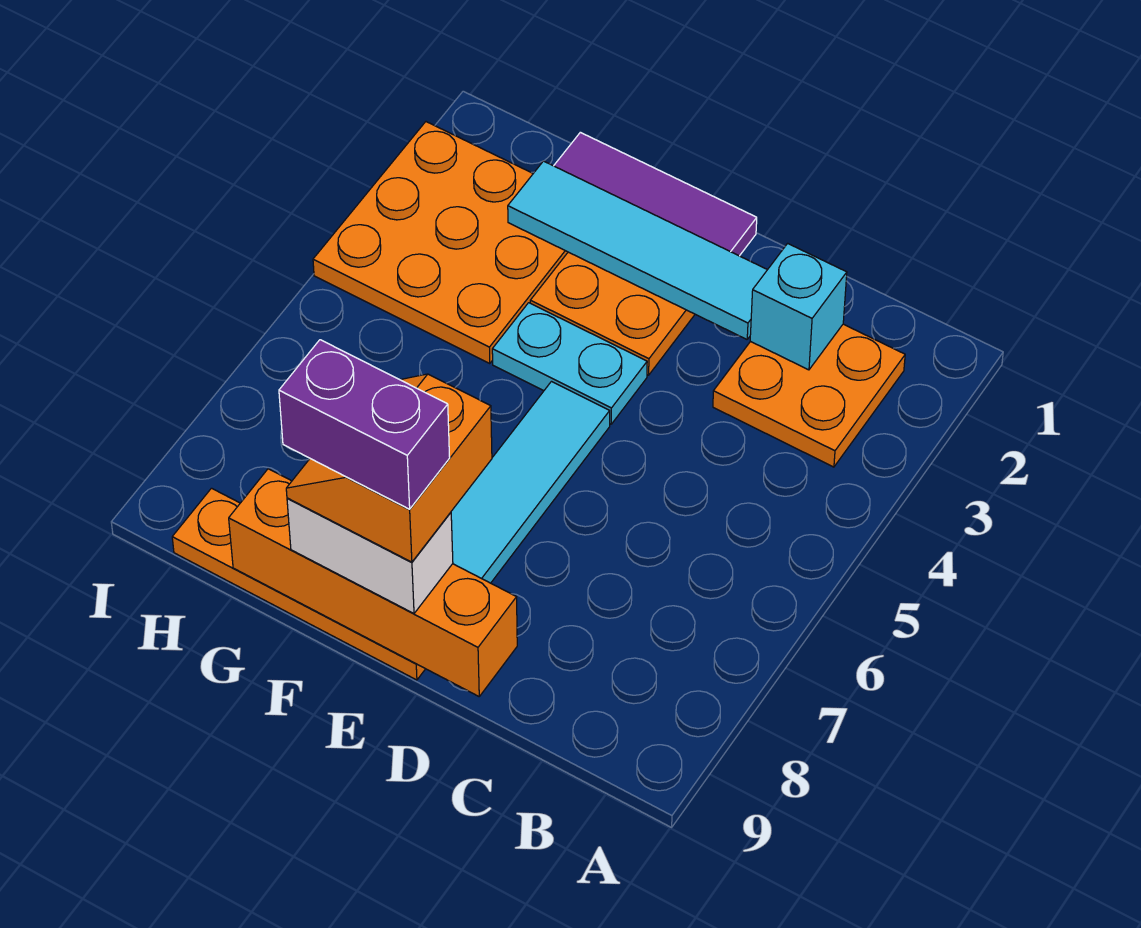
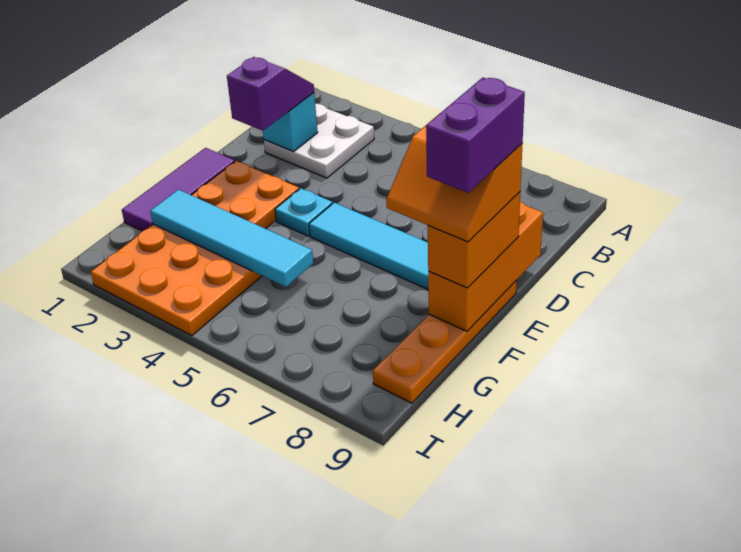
orange 2x2 plate [713,324,905,467] -> white 2x2 plate [264,104,374,178]
none -> purple 1x2 slope [227,57,314,131]
cyan 1x4 tile [508,161,767,339] -> cyan 1x4 tile turned to [150,190,313,287]
orange 1x4 brick [229,469,517,696] -> orange 1x3 brick [428,202,543,331]
cyan 1x2 plate [492,303,647,424] -> cyan 1x1 plate [275,188,333,236]
white 1x2 brick [287,498,453,613] -> orange 1x2 brick [428,192,520,288]

